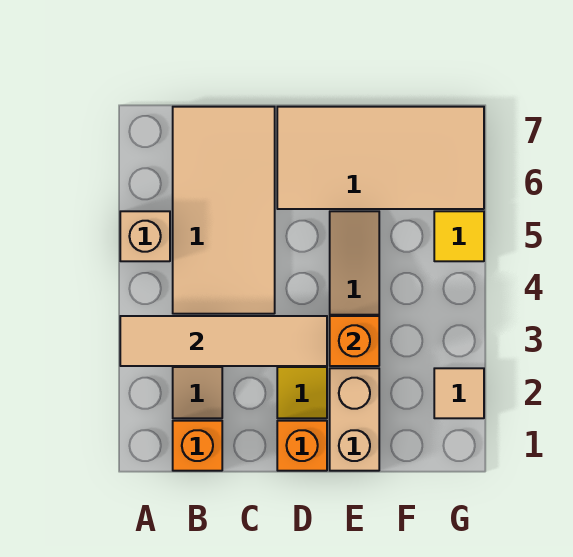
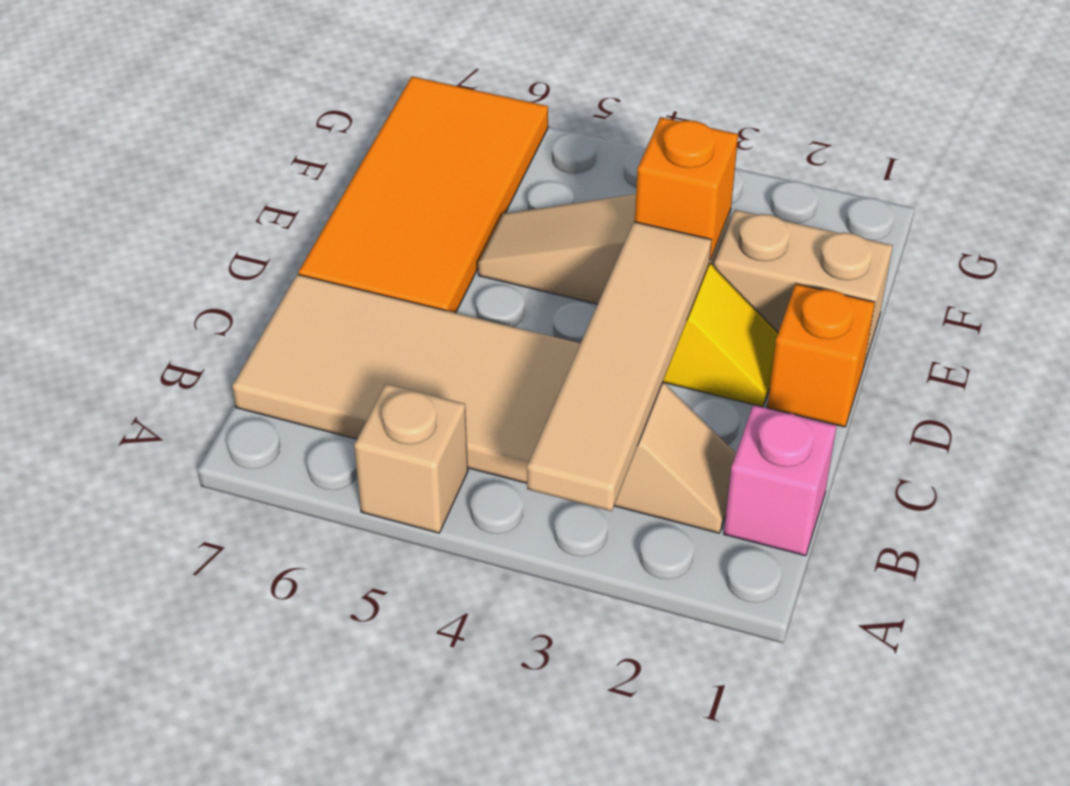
orange 1x1 brick [173,421,222,471] -> pink 1x1 brick [724,405,837,556]
tan 2x4 tile [277,107,484,209] -> orange 2x4 tile [298,76,548,313]
tan 1x1 tile [434,368,484,418] -> none
yellow 1x1 tile [434,211,484,261] -> none

